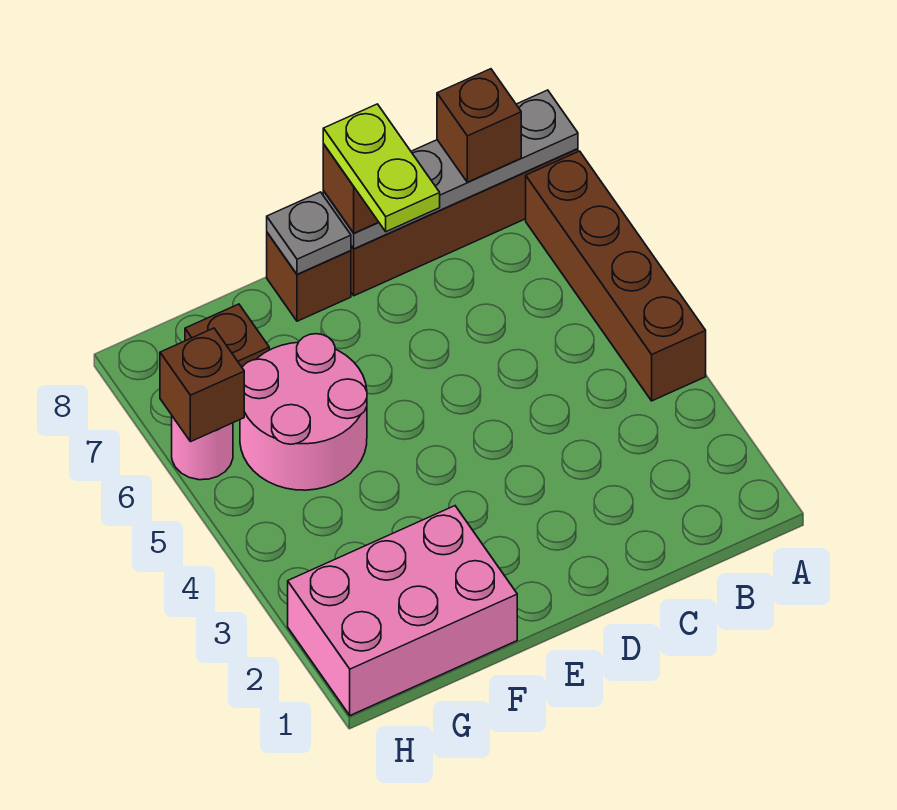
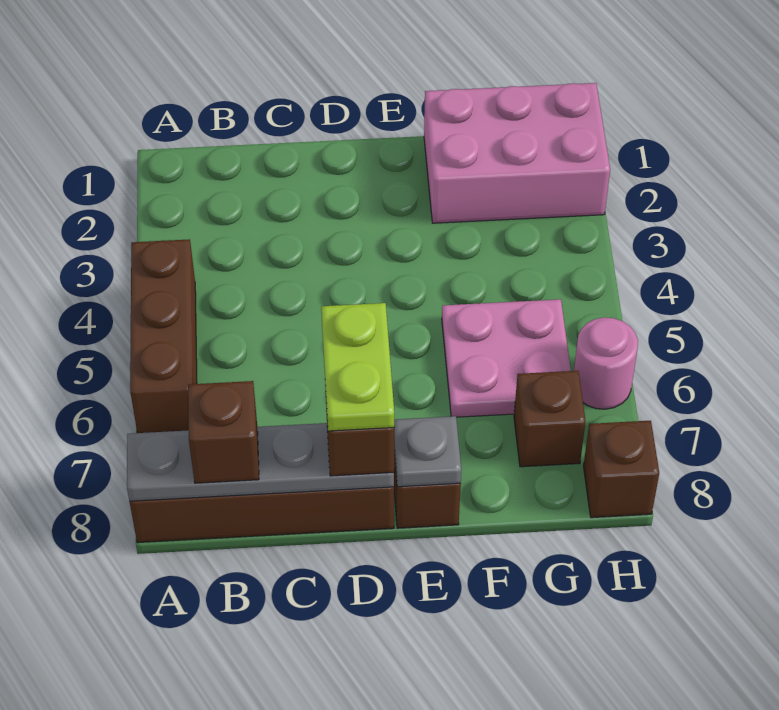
brown 1x4 brick [526,151,706,401] -> brown 1x3 brick [130,239,197,433]
pink 2x2 round brick [240,334,367,490] -> pink 2x2 plate [442,299,571,417]
brown 1x1 brick [160,328,244,442] -> brown 1x1 brick moved to [584,421,659,518]

